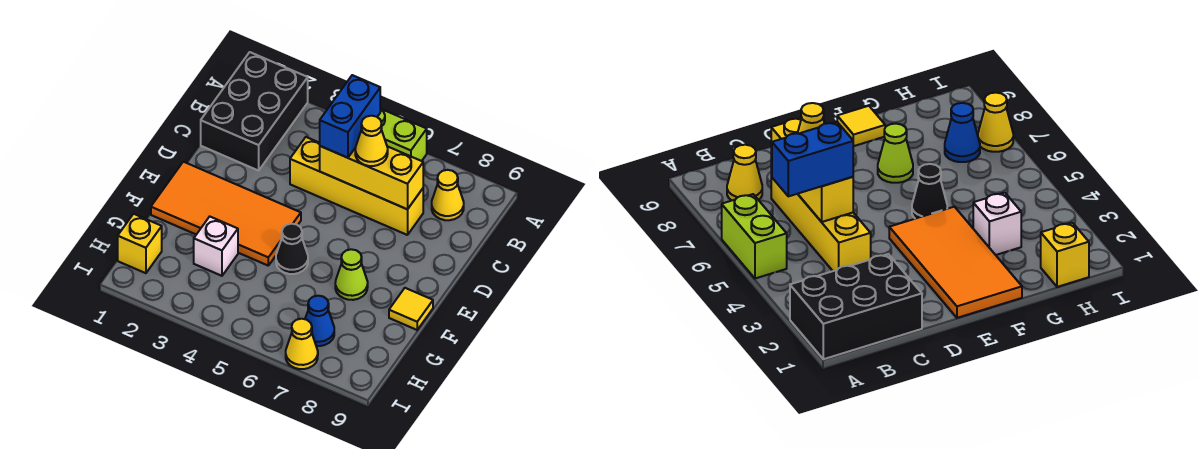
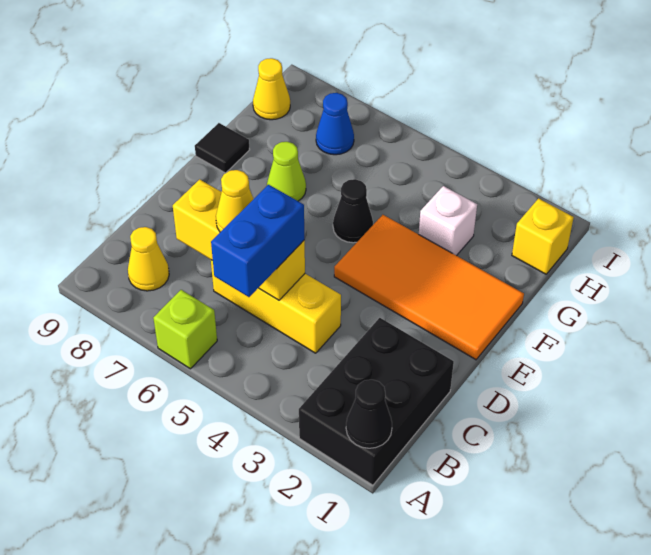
none -> black 1x1 cone [346,380,392,448]
lime 1x2 brick [378,109,427,161] -> lime 1x1 brick [153,290,217,369]
yellow 1x4 brick [290,137,423,235] -> yellow 1x3 brick [211,260,341,353]
yellow 1x1 tile [389,288,433,330] -> black 1x1 tile [195,123,250,173]
yellow 1x1 cone [286,319,318,369] -> yellow 1x1 cone moved to [253,58,290,120]

